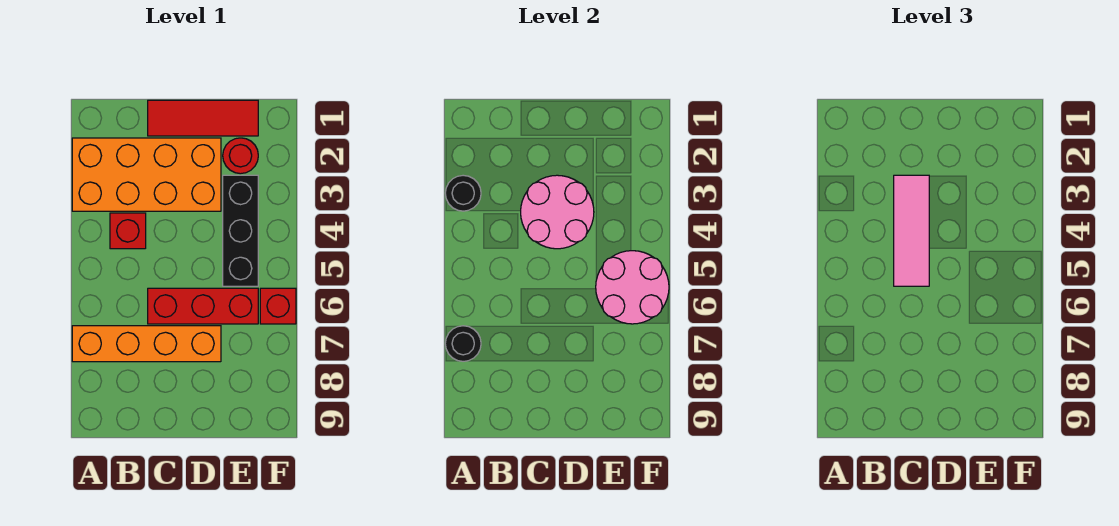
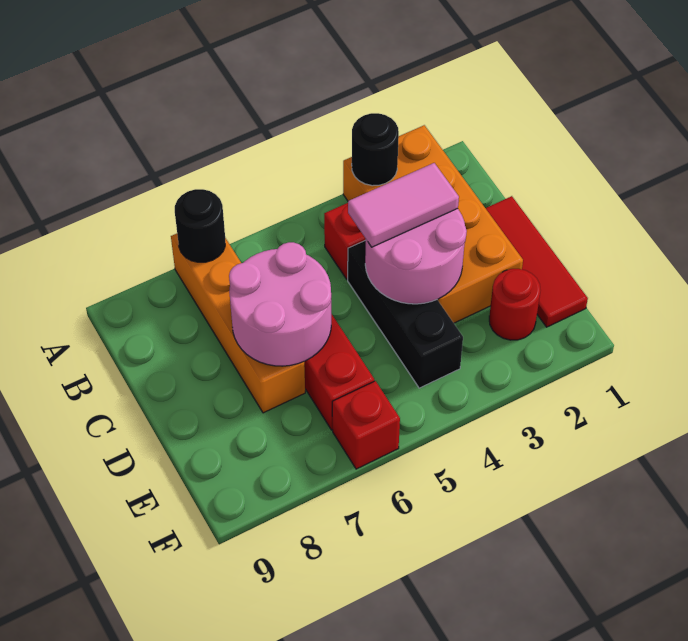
pink 1x3 tile [894,175,929,286] -> pink 1x2 tile [348,163,459,247]
black 1x3 brick [223,175,258,286] -> black 1x3 brick turned to [348,240,463,388]
pink 2x2 round brick [596,251,669,324] -> pink 2x2 round brick moved to [229,242,331,366]

